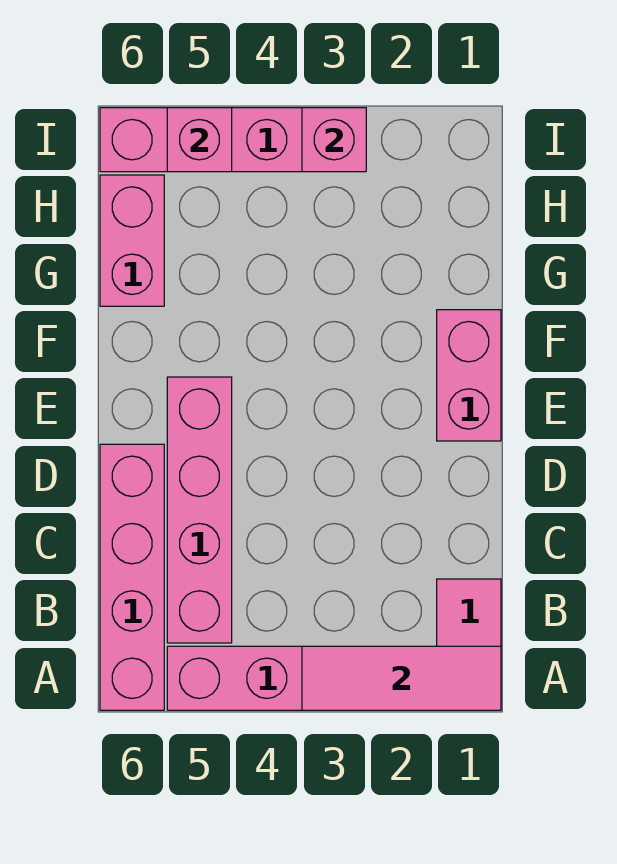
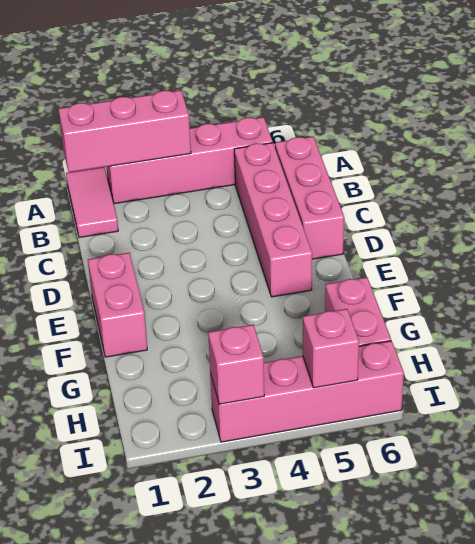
pink 1x3 tile [302,646,501,710] -> pink 1x3 brick [59,90,191,172]
pink 1x4 brick [100,444,164,710] -> pink 1x3 brick [275,137,344,259]

